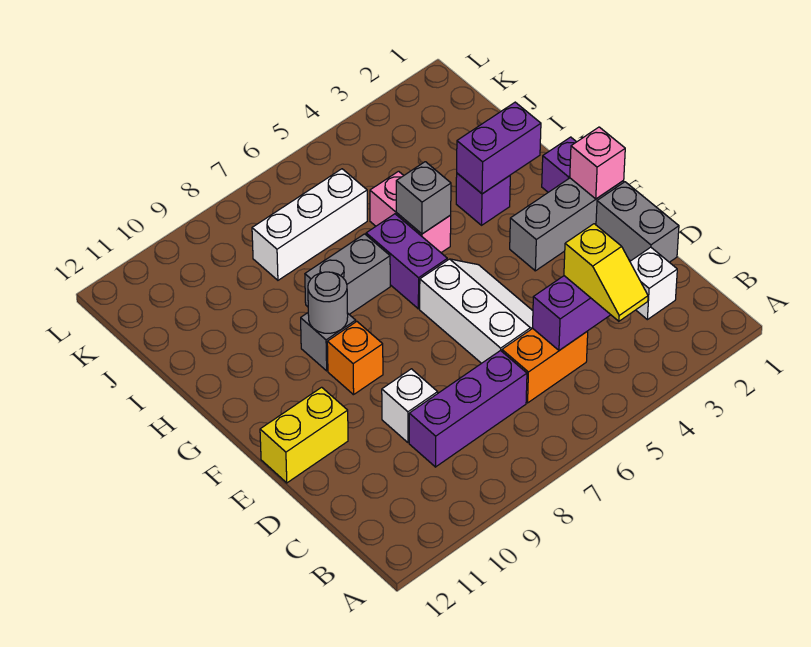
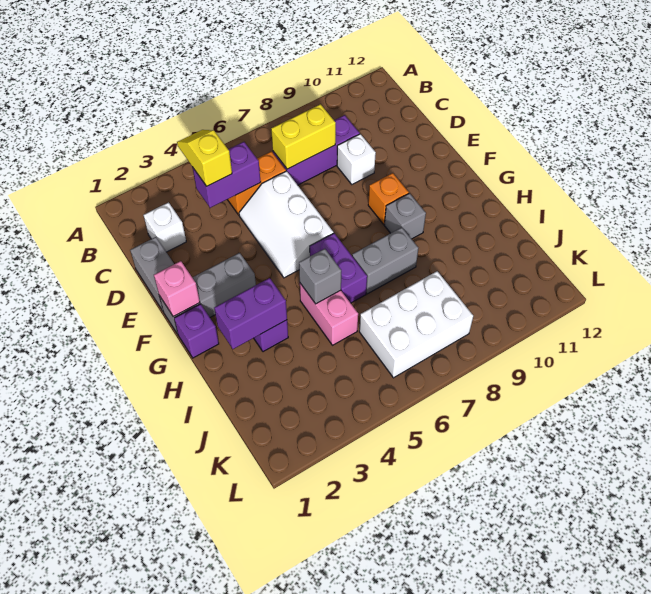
yellow 1x2 brick [260,387,348,483] -> yellow 1x2 brick moved to [271,104,336,169]
grey 1x1 round brick [308,272,348,333] -> none
white 1x3 brick [252,169,367,280] -> white 2x3 brick [359,271,473,378]

